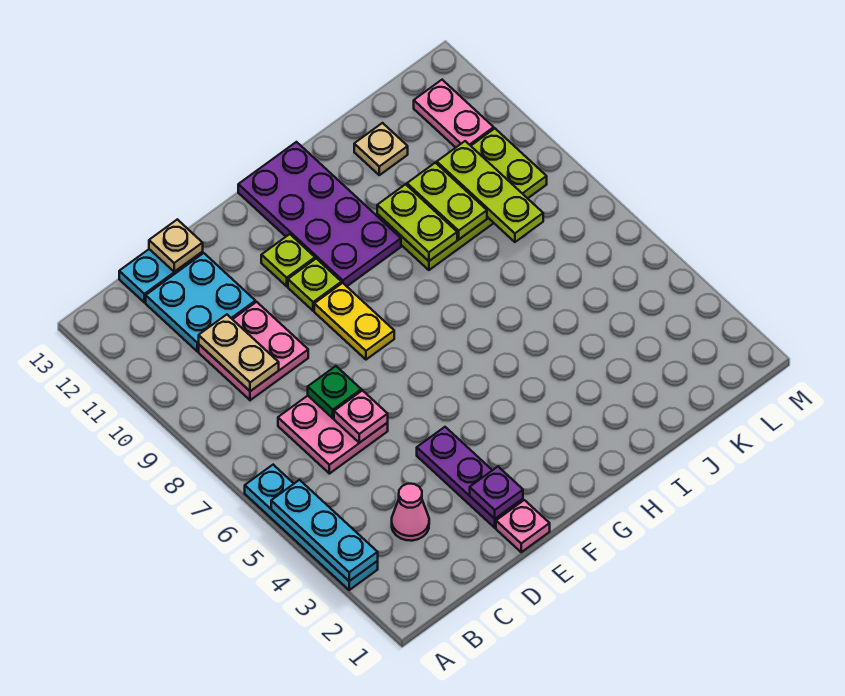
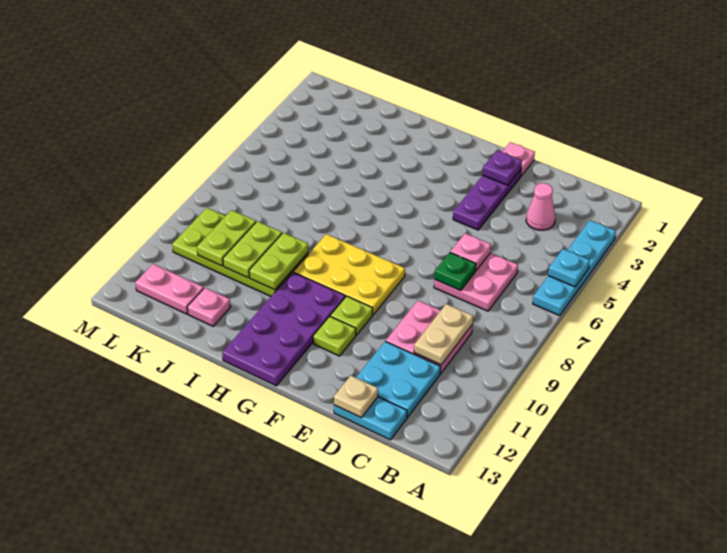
cyan 1x3 plate [271,480,378,581] -> cyan 1x1 plate [548,249,590,287]
yellow 1x2 plate [314,283,394,360] -> yellow 2x3 plate [294,234,405,315]
tan 1x1 plate [354,123,408,175] -> pink 1x1 plate [187,288,230,326]
lime 1x3 plate [437,141,543,242] -> lime 1x2 plate [197,210,256,266]
pink 1x2 plate [414,80,494,147] -> pink 1x2 plate turned to [135,264,204,314]

